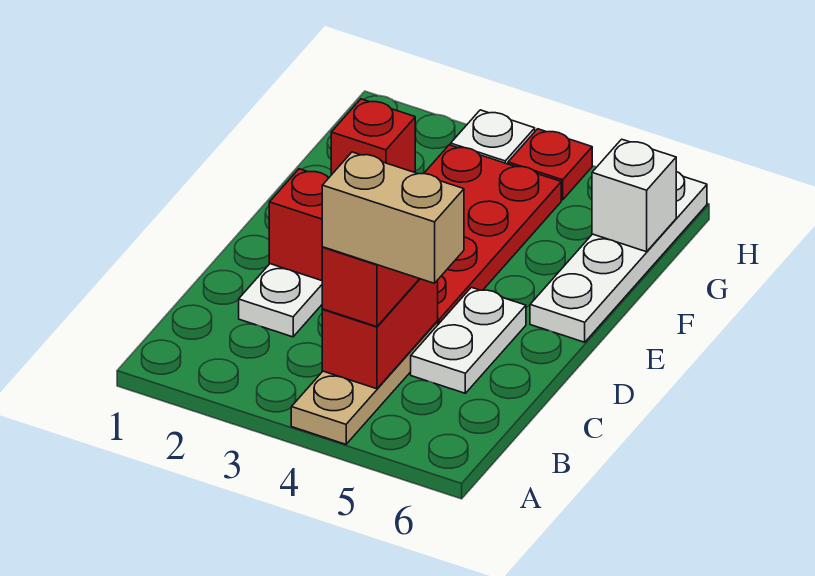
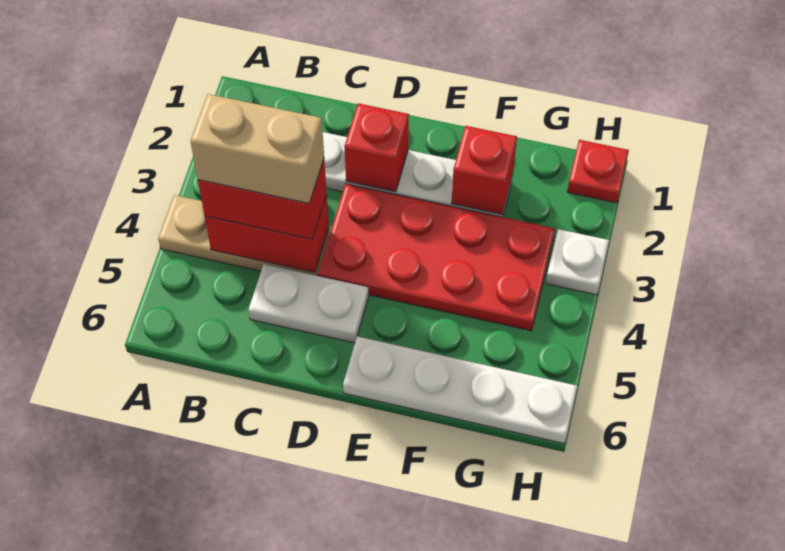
tan 1x2 brick [322,152,464,283] -> tan 1x2 brick turned to [191,94,324,203]
white 1x1 brick [592,139,676,252] -> none
red 1x1 plate [508,129,592,200] -> red 1x1 plate moved to [567,140,629,203]

